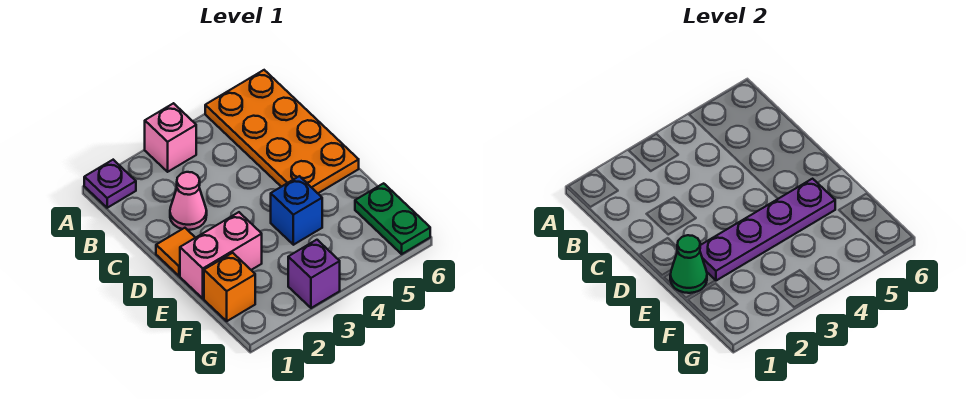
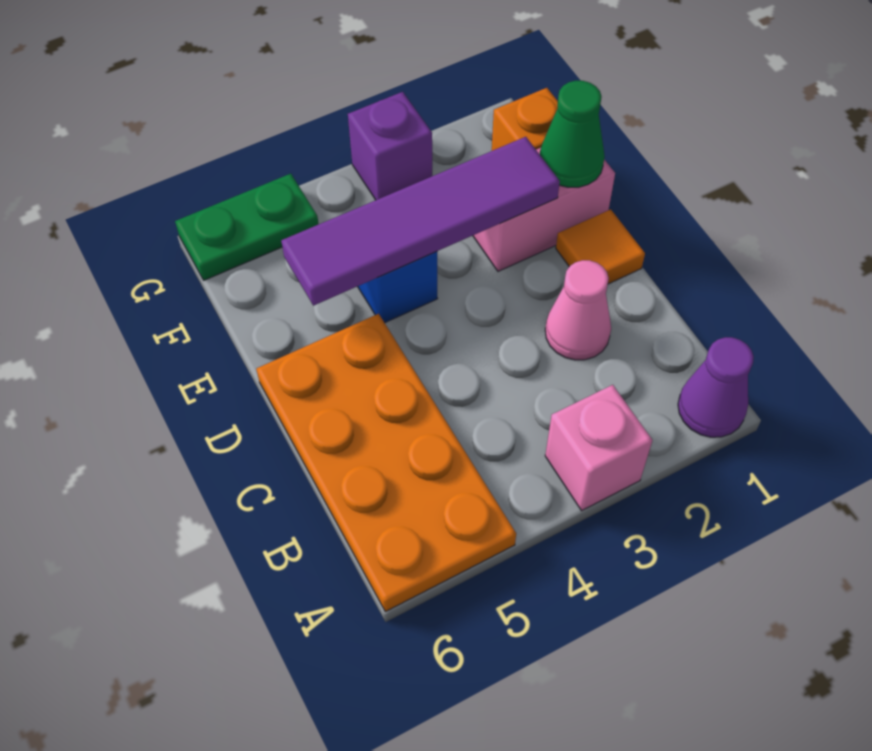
purple 1x1 plate [84,160,136,208] -> purple 1x1 cone [678,337,754,437]
purple 1x4 plate [700,179,835,281] -> purple 1x4 tile [281,137,560,306]
green 1x2 plate [355,183,430,254] -> green 1x2 plate turned to [175,174,319,280]

